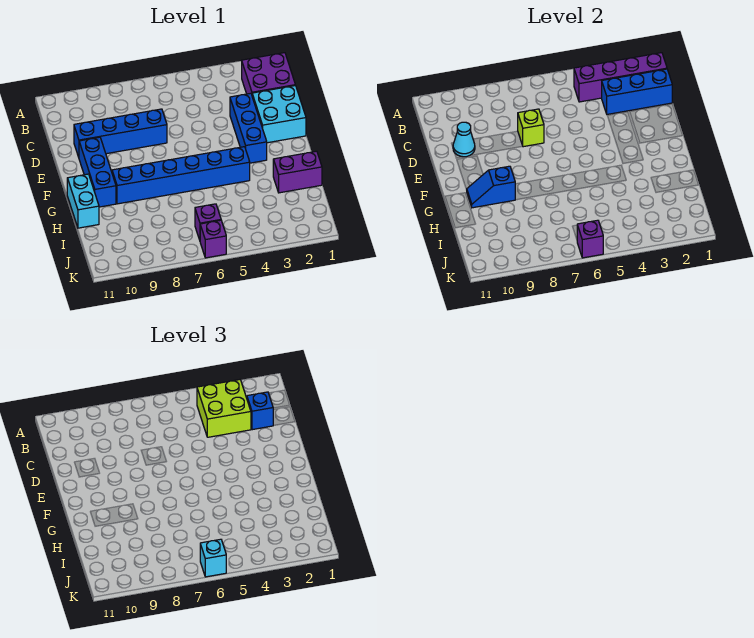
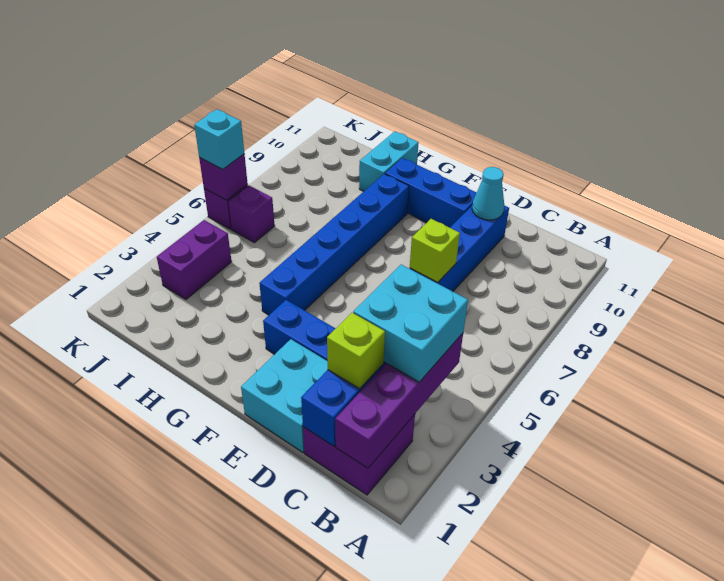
lime 2x2 brick [197,380,251,437] -> cyan 2x2 brick [353,265,468,382]
blue 1x1 brick [247,392,274,430] -> lime 1x1 brick [327,313,385,389]
blue 1x2 slope [467,166,515,208] -> none
cyan 1x2 brick [67,174,99,228] -> cyan 1x2 brick turned to [359,131,419,191]
purple 1x2 brick [273,151,322,193] -> purple 1x2 brick moved to [157,220,232,299]

